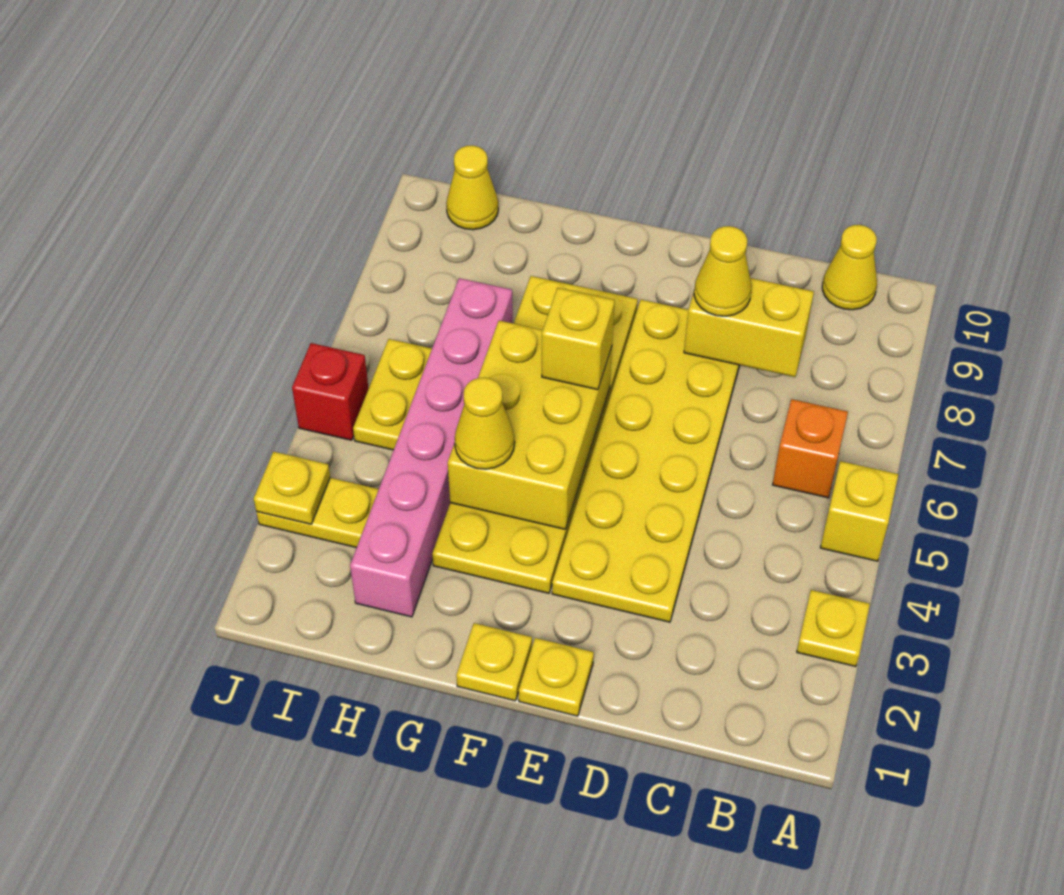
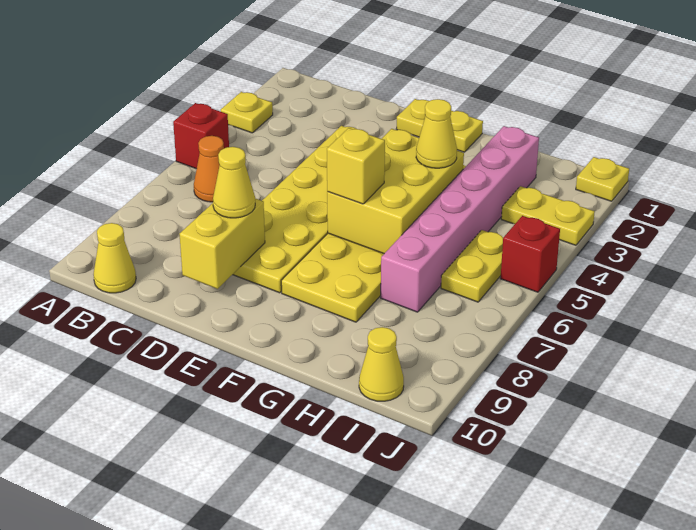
yellow 1x1 brick [820,461,899,561] -> red 1x1 brick [173,103,229,169]
orange 1x1 brick [773,399,848,498] -> orange 1x1 cone [194,136,224,202]
yellow 1x2 brick [684,278,814,377] -> yellow 1x2 brick turned to [180,198,265,289]
yellow 1x1 plate [254,452,330,524] -> yellow 1x1 plate moved to [576,157,629,201]

